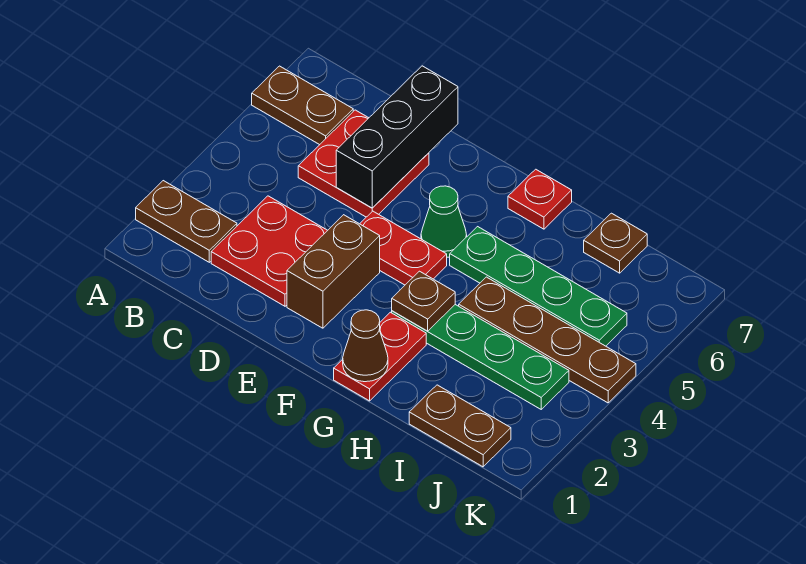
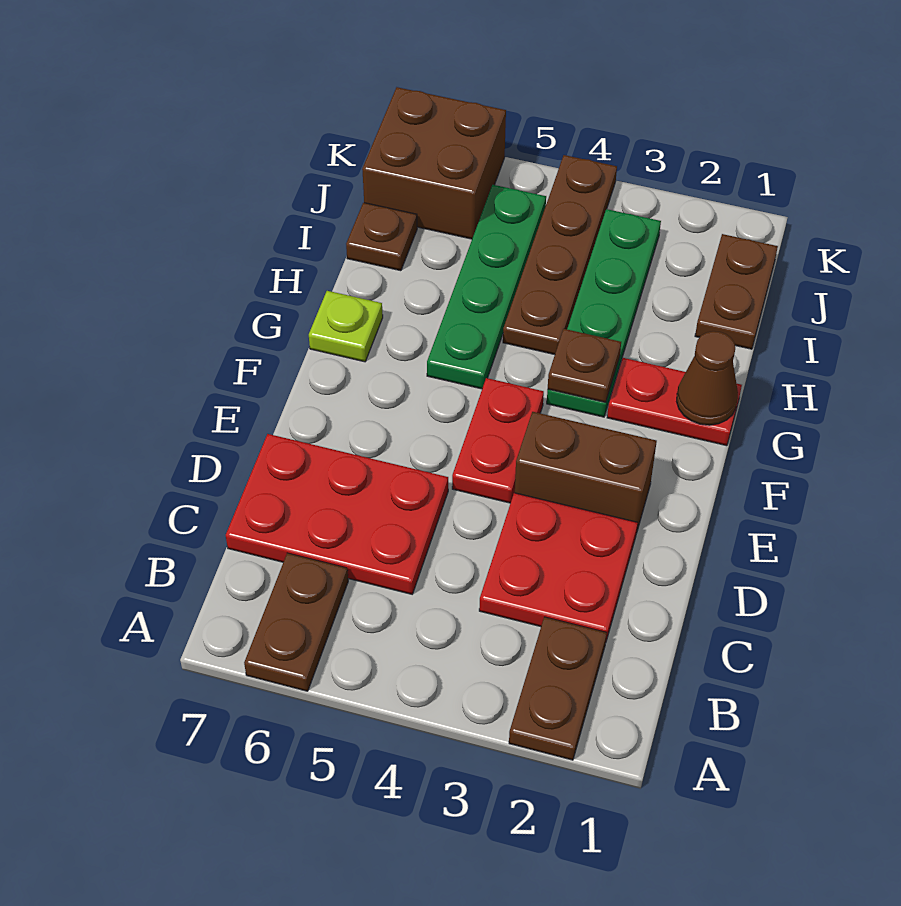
red 2x2 plate [298,110,429,217] -> red 2x3 plate [226,434,448,594]
black 1x3 brick [336,66,458,208] -> none
green 1x1 cone [421,186,467,257] -> none
red 1x1 plate [508,169,572,229] -> lime 1x1 plate [309,291,383,362]
none -> brown 2x2 brick [362,87,506,239]

